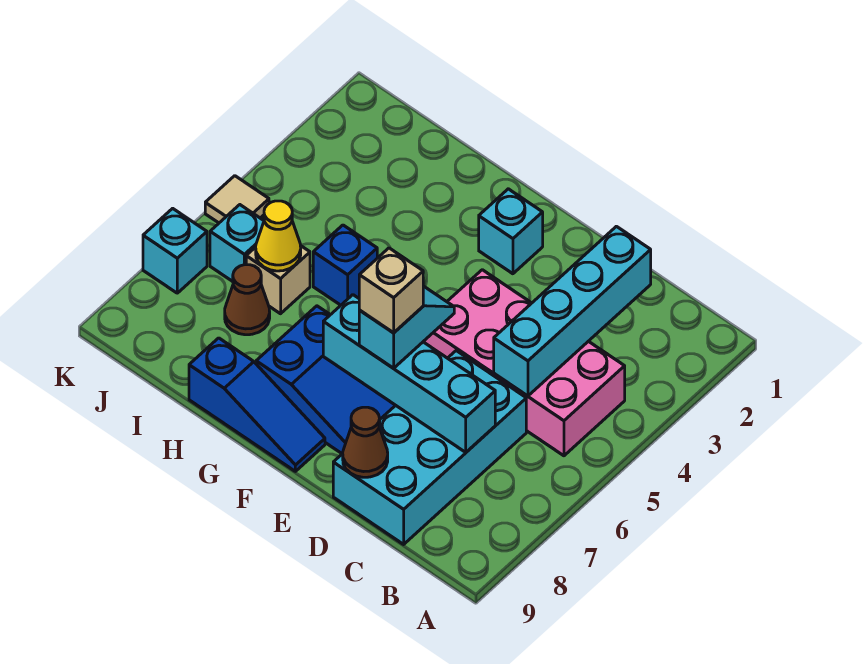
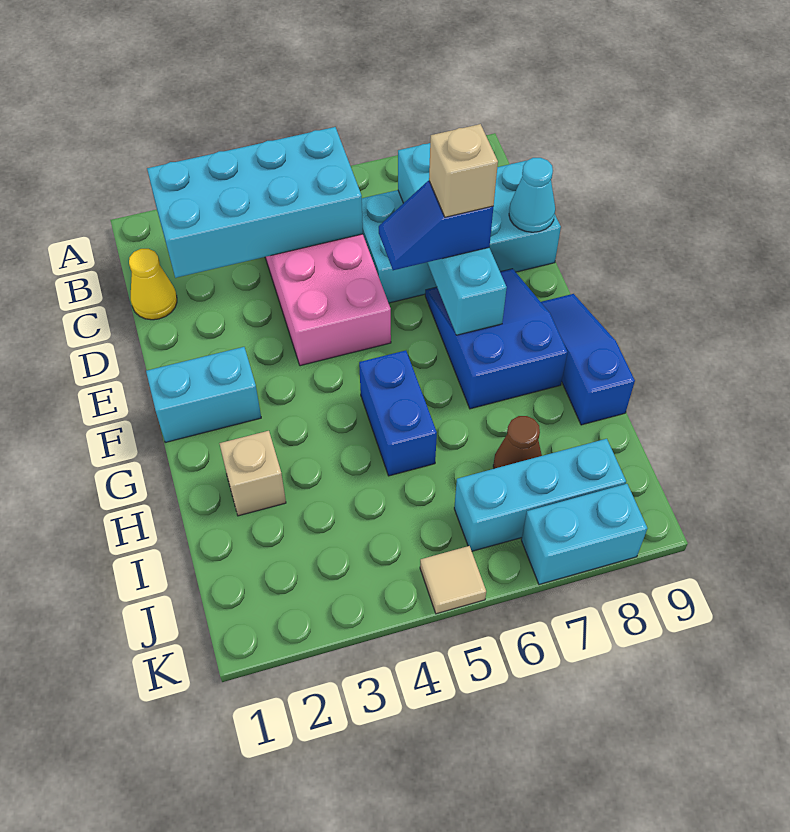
cyan 1x4 brick [494,226,651,396] -> cyan 2x4 brick [147,127,363,278]
brown 1x1 cone [343,407,388,477] -> cyan 1x1 cone [509,158,555,232]
cyan 1x2 slope [359,286,454,368] -> blue 1x2 slope [379,181,493,270]
cyan 1x1 brick [479,189,543,274] -> cyan 1x2 brick [146,347,261,443]
blue 1x1 brick [313,225,377,305] -> blue 1x2 brick [359,351,437,476]
tan 1x1 brick [246,245,310,314] -> tan 1x1 brick moved to [219,431,286,516]
yellow 1x1 cone [256,201,301,271] -> yellow 1x1 cone moved to [129,249,177,320]
cyan 1x1 brick [210,205,264,281] -> cyan 1x3 brick [454,439,626,551]
cyan 1x1 brick [143,208,207,293] -> cyan 1x2 brick [521,484,647,585]

